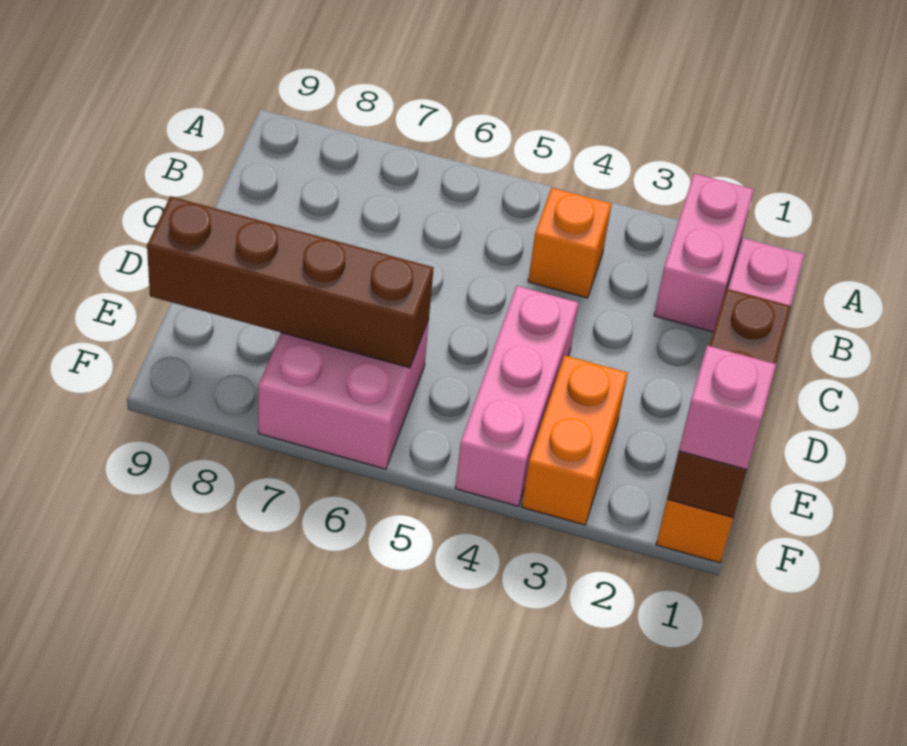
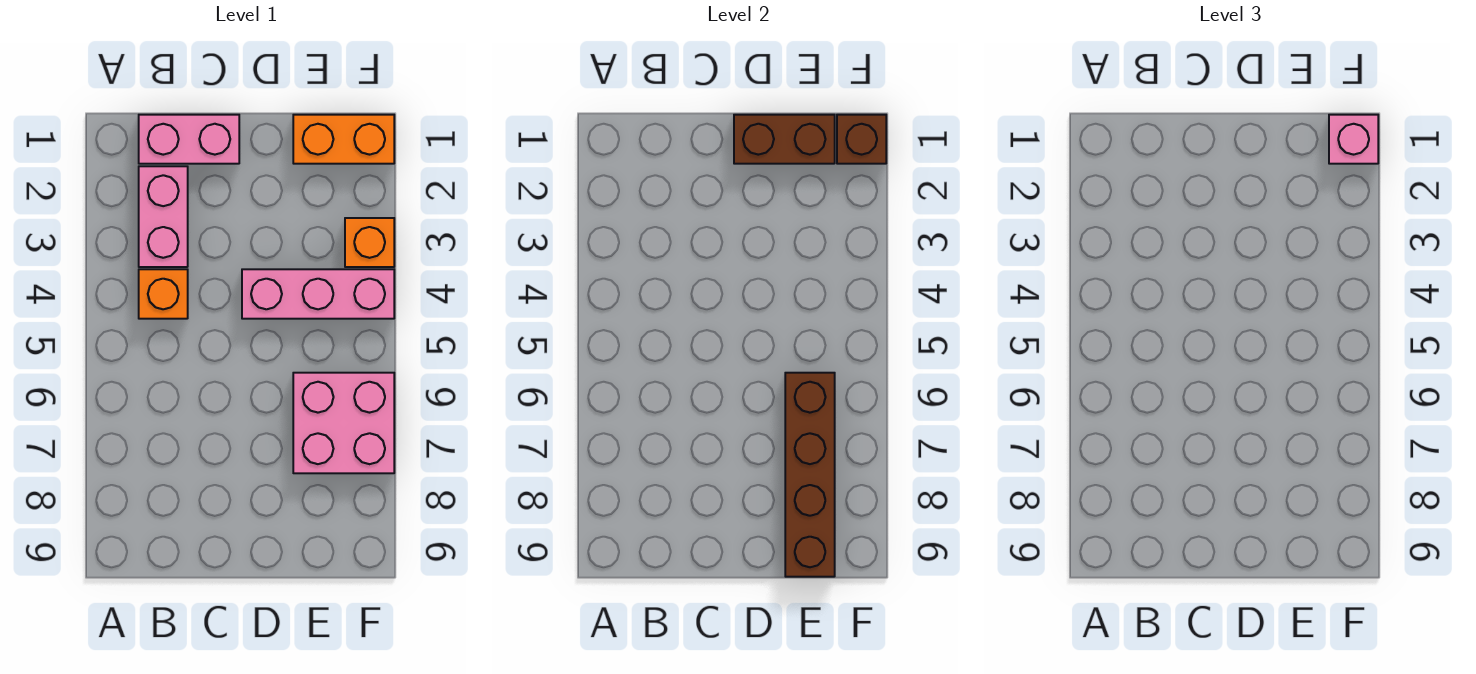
pink 1x2 brick [654,174,754,332] -> pink 1x2 brick turned to [139,166,188,267]
orange 1x2 brick [522,355,628,525] -> orange 1x1 brick [345,218,394,267]

